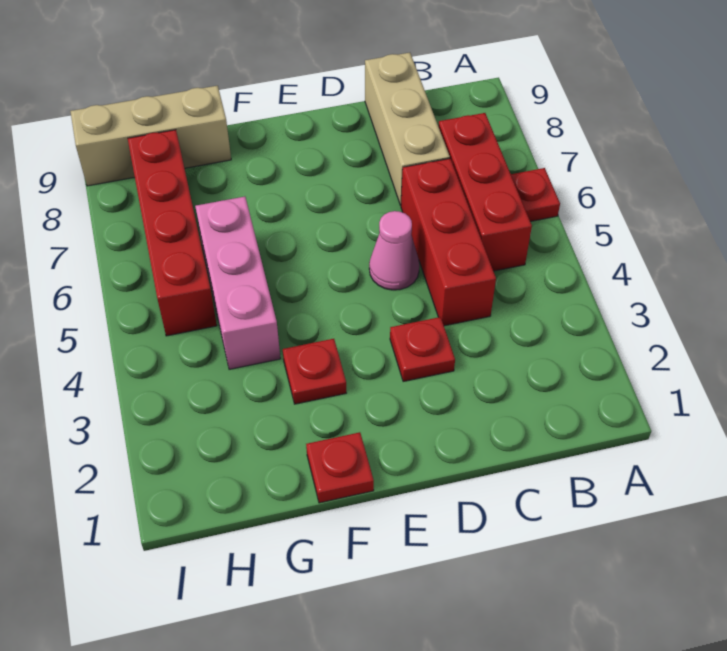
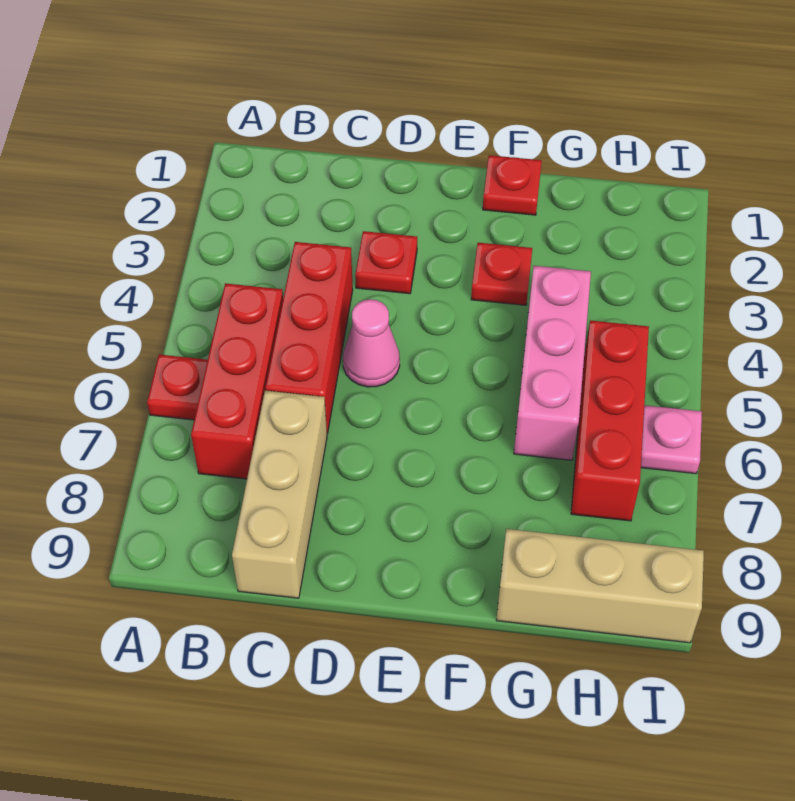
red 1x4 brick [128,130,217,336] -> red 1x3 brick [571,320,649,521]
none -> pink 1x1 plate [641,405,702,474]

